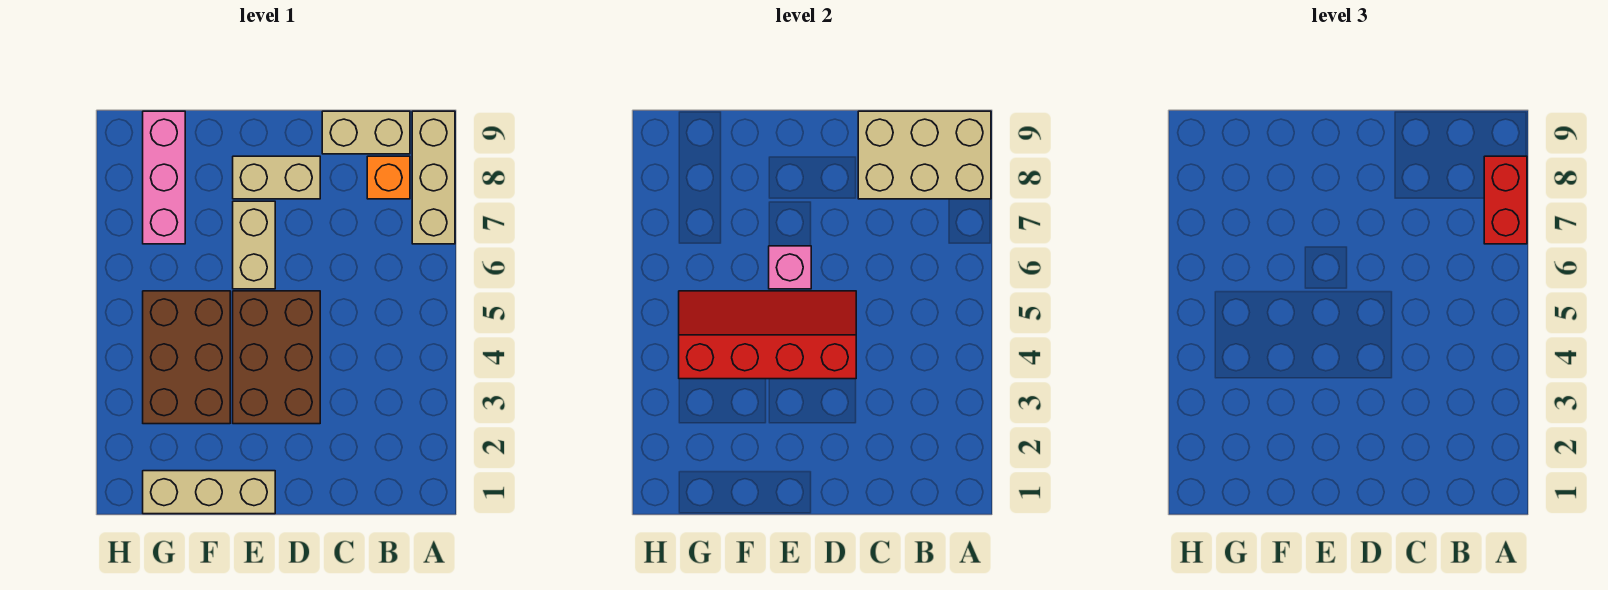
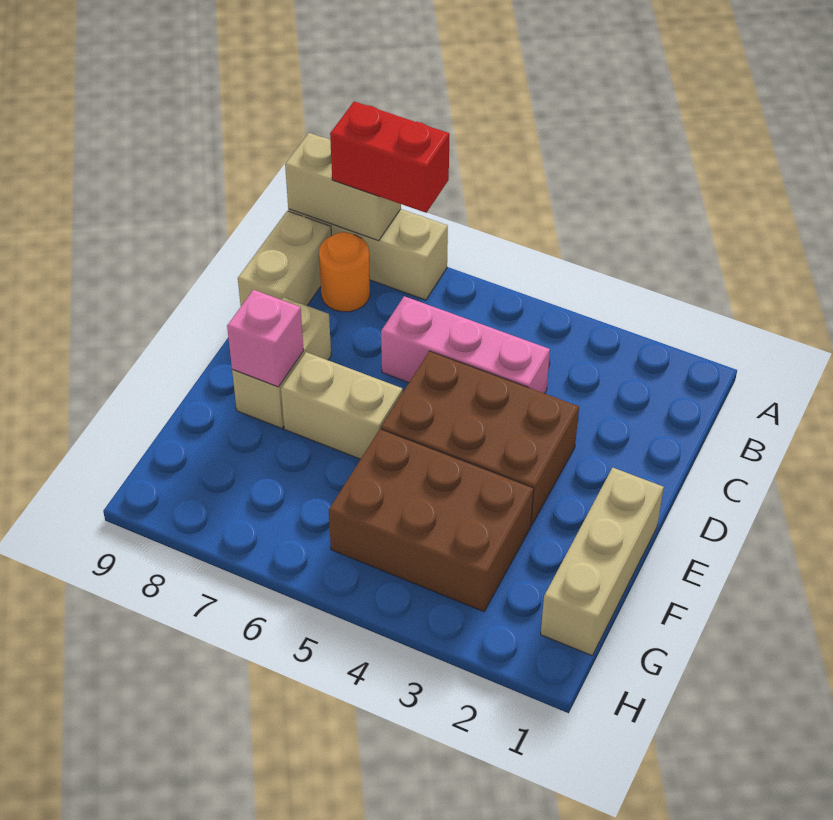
tan 2x3 brick [858,111,991,199] -> tan 1x2 brick [285,133,401,241]
orange 1x1 brick [367,156,410,199] -> orange 1x1 round brick [319,232,370,312]
red 2x4 slope [679,291,856,379] -> none
pink 1x1 brick [769,246,811,289] -> pink 1x1 brick moved to [227,290,304,387]
pink 1x3 brick [143,111,185,244] -> pink 1x3 brick moved to [381,296,550,393]

